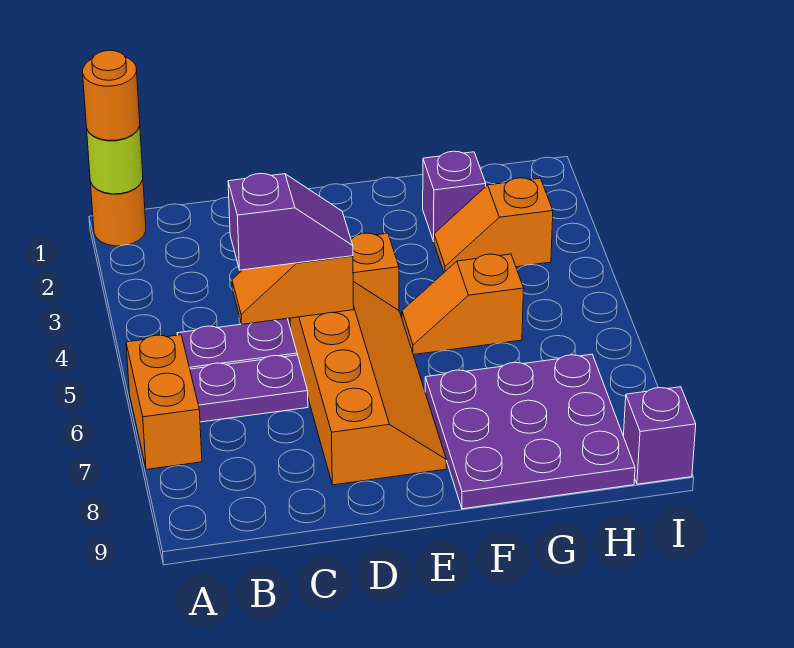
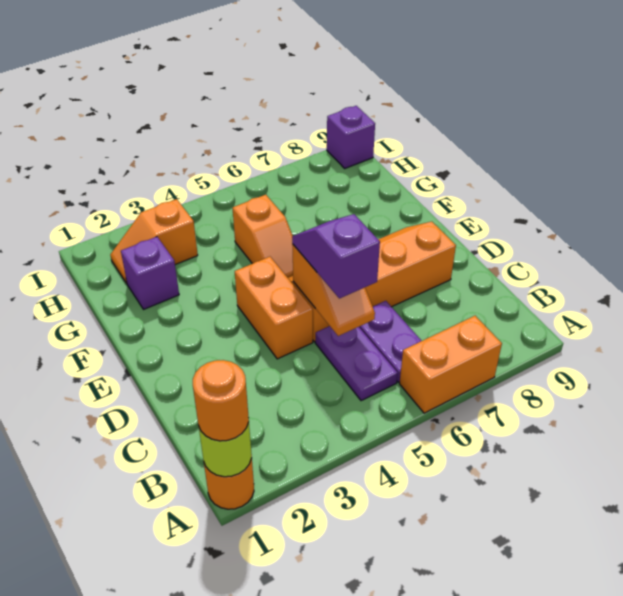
purple 3x3 plate [425,354,635,509] -> none
orange 1x2 slope [434,178,553,272] -> orange 1x2 slope turned to [110,199,198,283]

